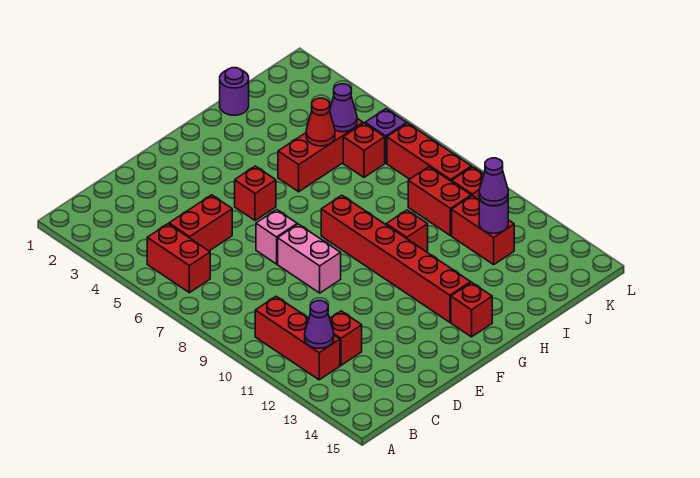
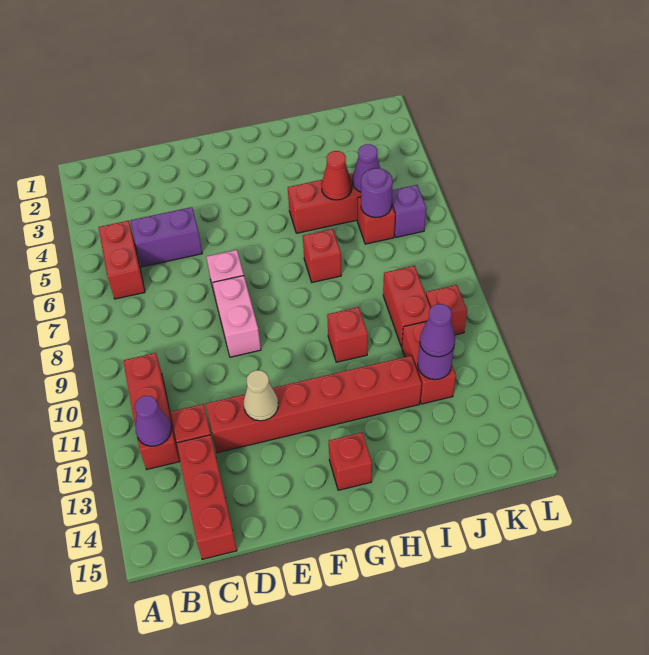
red 1x2 brick [169,195,232,251] -> purple 1x2 brick [130,207,202,267]
none -> tan 1x1 cone [244,370,278,421]
red 1x1 brick [235,166,276,221] -> red 1x1 brick moved to [303,229,341,282]
red 1x6 brick [321,196,471,322] -> red 1x6 brick turned to [206,356,422,453]
purple 1x1 round brick [220,68,249,115] -> purple 1x1 round brick moved to [361,168,393,218]
red 1x3 brick [387,123,471,182] -> red 1x3 brick moved to [176,435,237,559]

